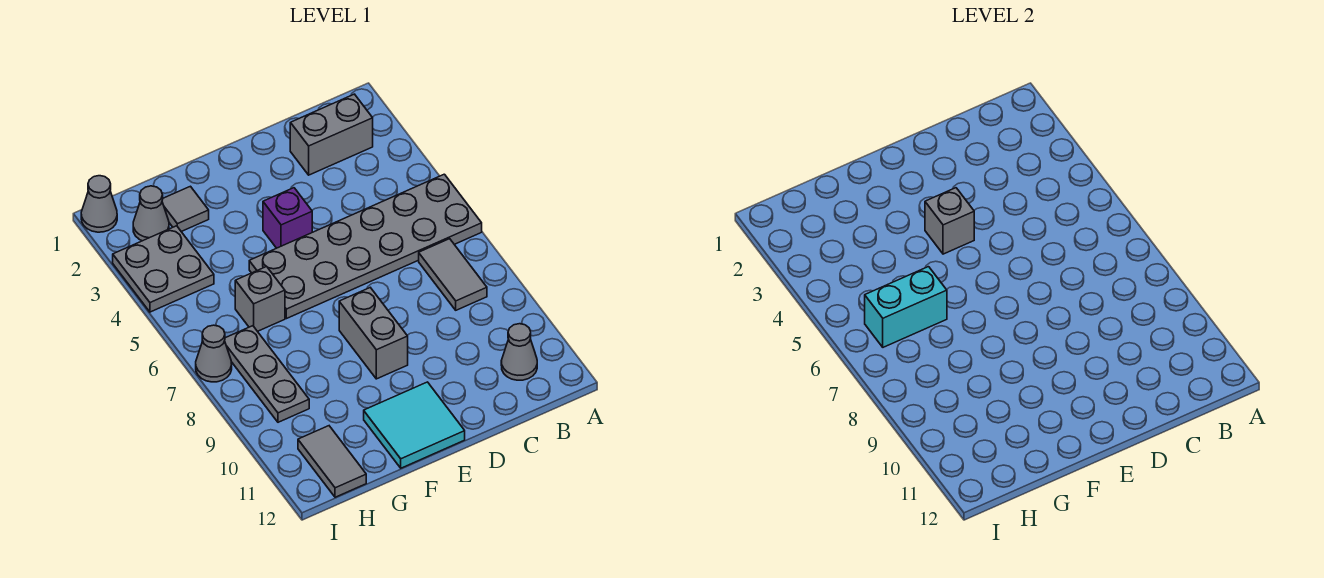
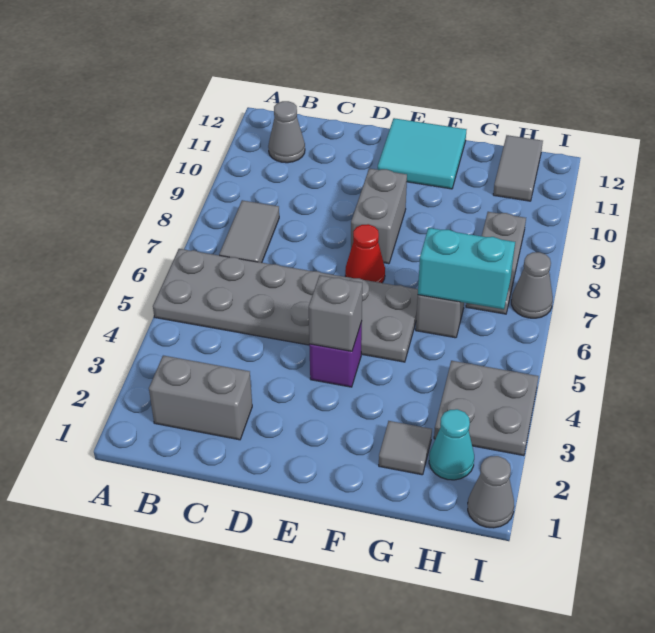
none -> red 1x1 cone [345,224,385,283]
grey 1x1 cone [133,186,169,241] -> cyan 1x1 cone [429,409,474,480]

